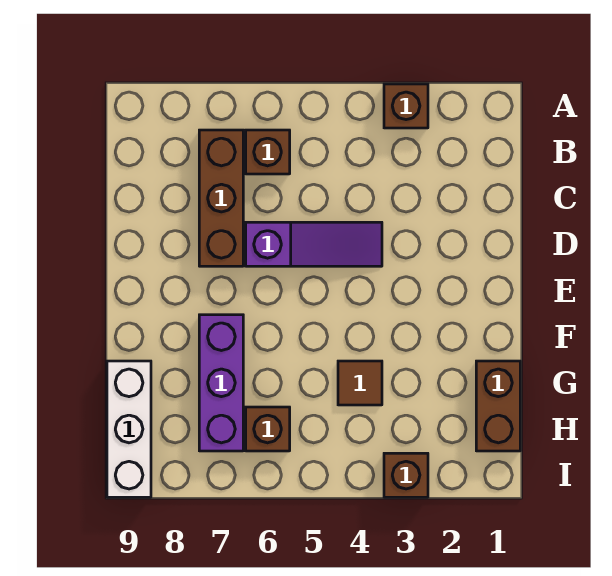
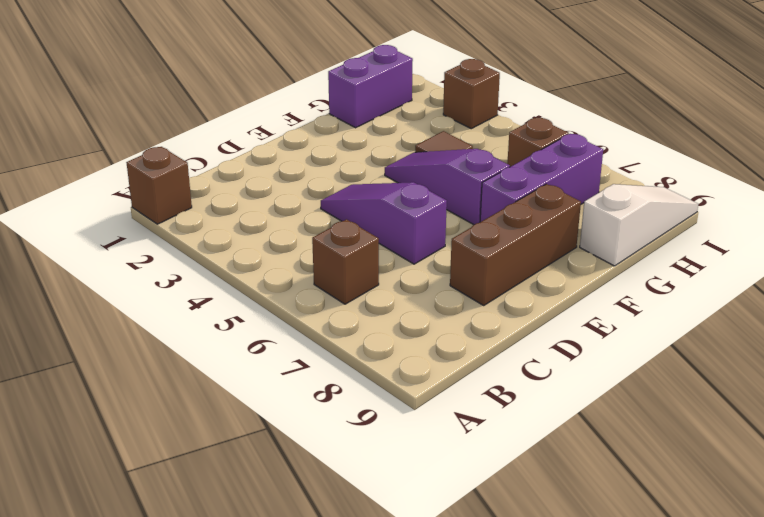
brown 1x1 brick [384,84,428,128] -> brown 1x1 brick moved to [126,147,192,224]
brown 1x3 brick [199,130,243,266] -> brown 1x3 brick moved to [450,184,581,305]
none -> purple 1x3 slope [385,149,510,225]
brown 1x2 brick [476,361,520,451] -> purple 1x2 brick [328,45,413,128]
white 1x3 brick [107,361,151,497] -> white 1x3 slope [580,184,698,266]

